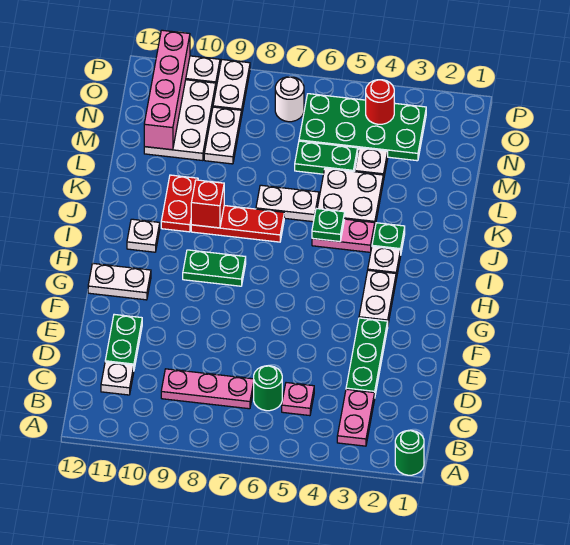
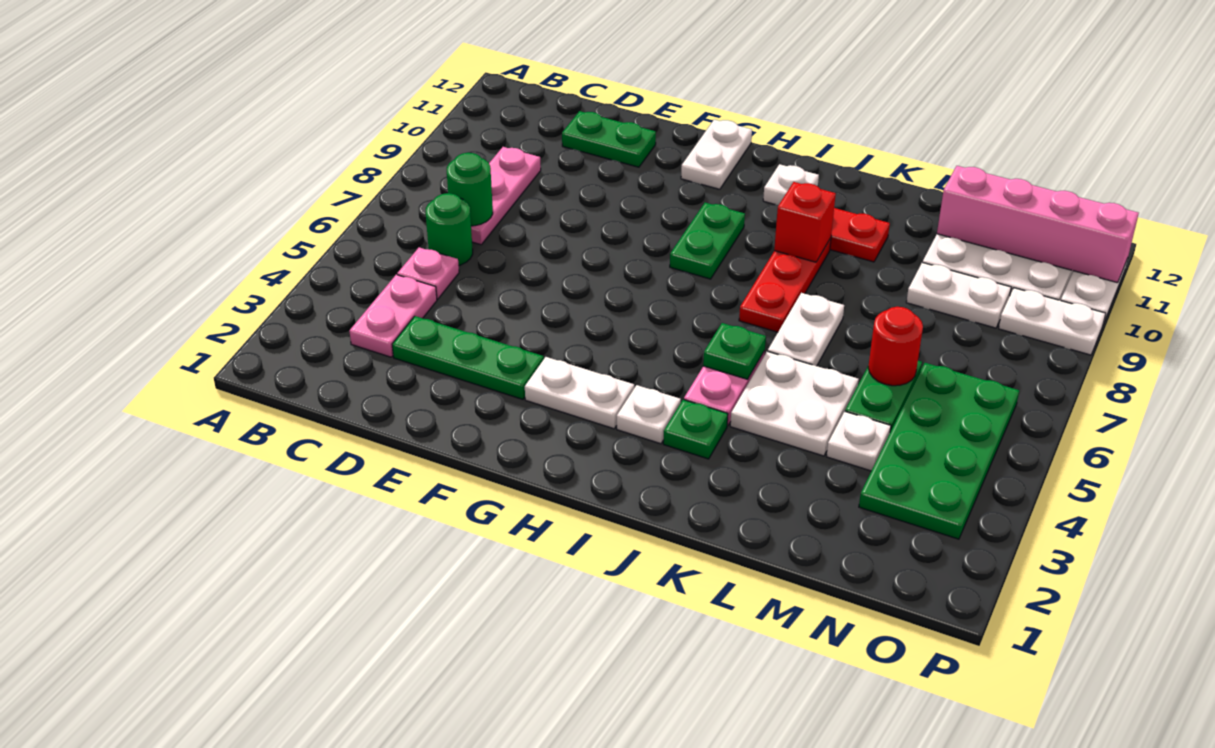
green 1x1 round brick [395,430,424,475] -> green 1x1 round brick moved to [447,153,493,226]
pink 1x2 plate [337,389,375,446] -> pink 1x2 plate turned to [349,275,437,357]
white 1x1 plate [101,362,134,395] -> none
red 1x1 round brick [366,80,394,124] -> red 1x1 round brick moved to [868,307,923,386]
white 1x1 round brick [275,77,304,122] -> none

